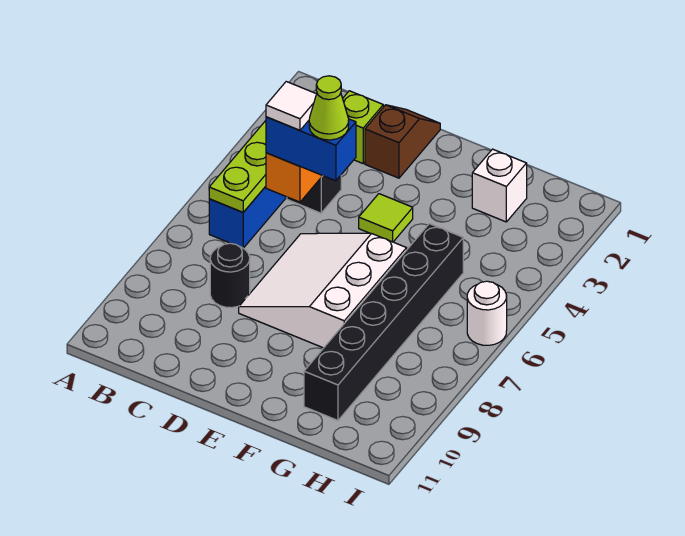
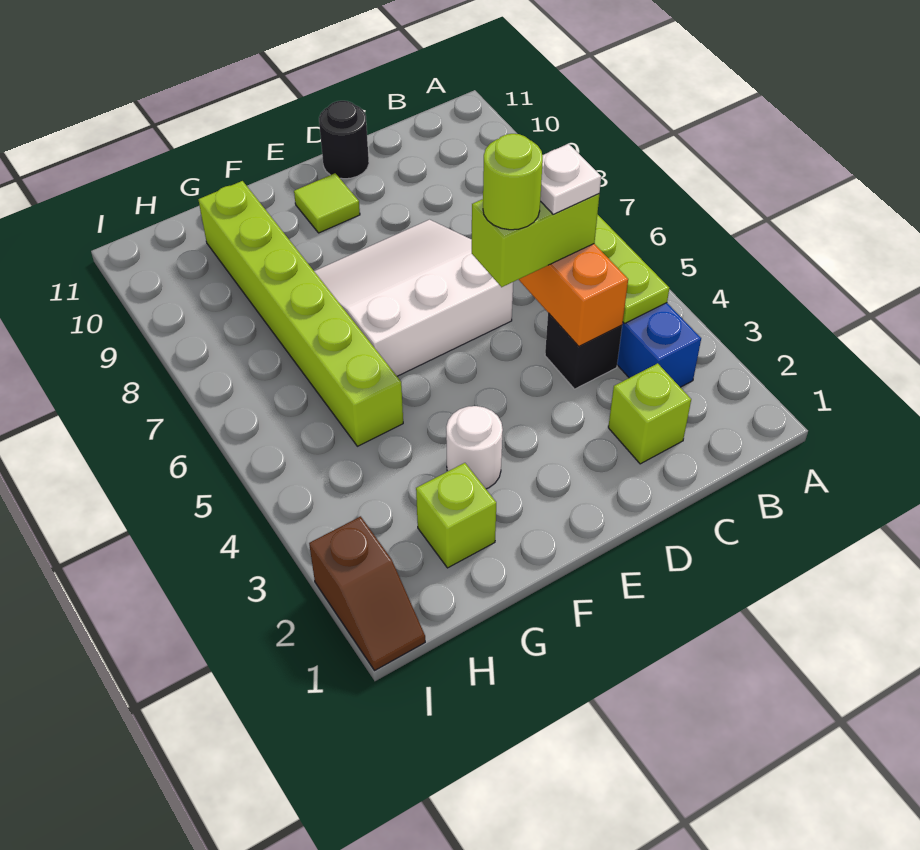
blue 1x2 brick [266,117,356,181] -> lime 1x2 brick [472,194,599,287]
white 1x1 tile [266,82,316,130] -> white 1x1 plate [540,144,601,214]
black 1x1 round brick [210,243,250,308] -> black 1x1 round brick moved to [319,101,369,179]
brown 1x2 slope [365,105,440,178] -> brown 1x2 slope moved to [309,516,425,671]
lime 1x1 cone [309,76,349,140] -> lime 1x1 round brick [483,134,543,230]
white 3x3 slope [239,233,407,348] -> white 3x3 slope turned to [314,220,513,376]
lime 1x1 tile [359,194,413,242] -> lime 1x1 tile moved to [294,173,360,233]
white 1x1 brick [472,149,527,222] -> lime 1x1 brick [416,463,496,568]
black 1x6 brick [304,224,463,420] -> lime 1x6 brick [198,181,403,446]
white 1x1 round brick [467,281,507,345] -> white 1x1 round brick moved to [446,406,503,489]

